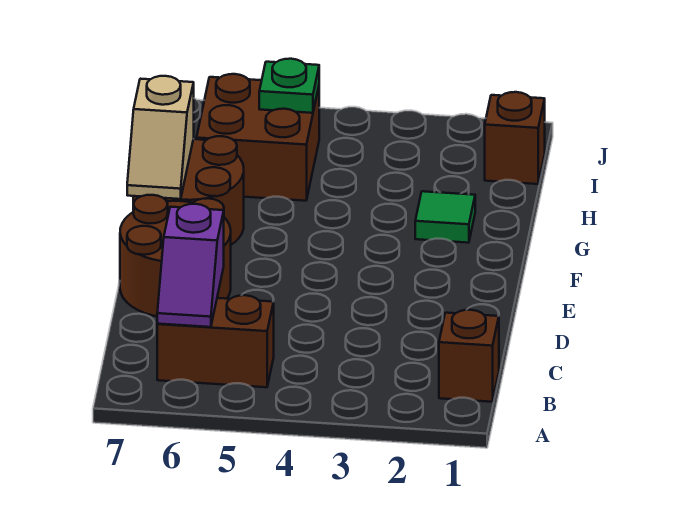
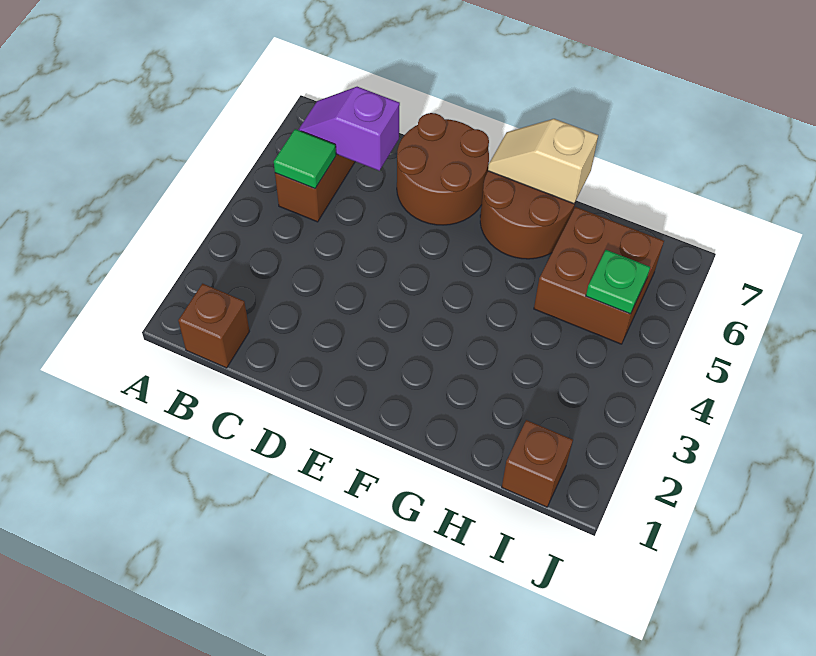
green 1x1 tile [415,191,475,243] -> green 1x1 tile moved to [274,129,336,189]

